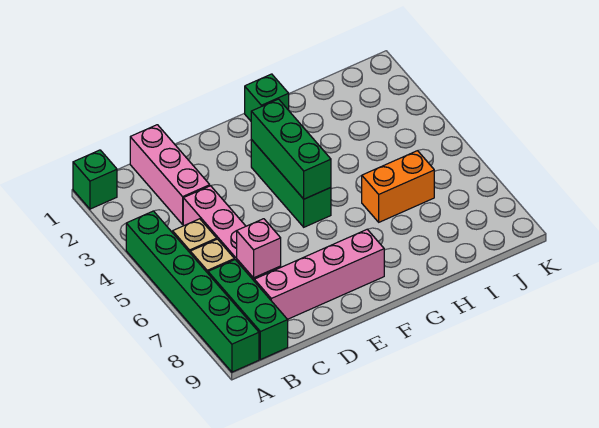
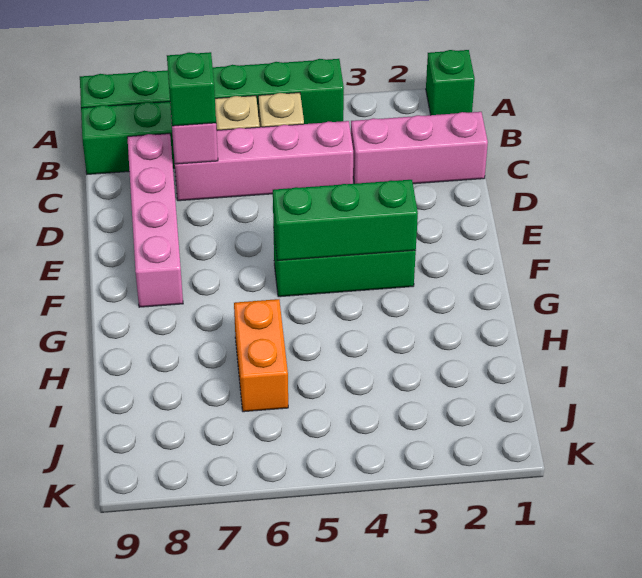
green 1x1 brick [245,74,289,121] -> green 1x1 brick moved to [167,52,216,126]

